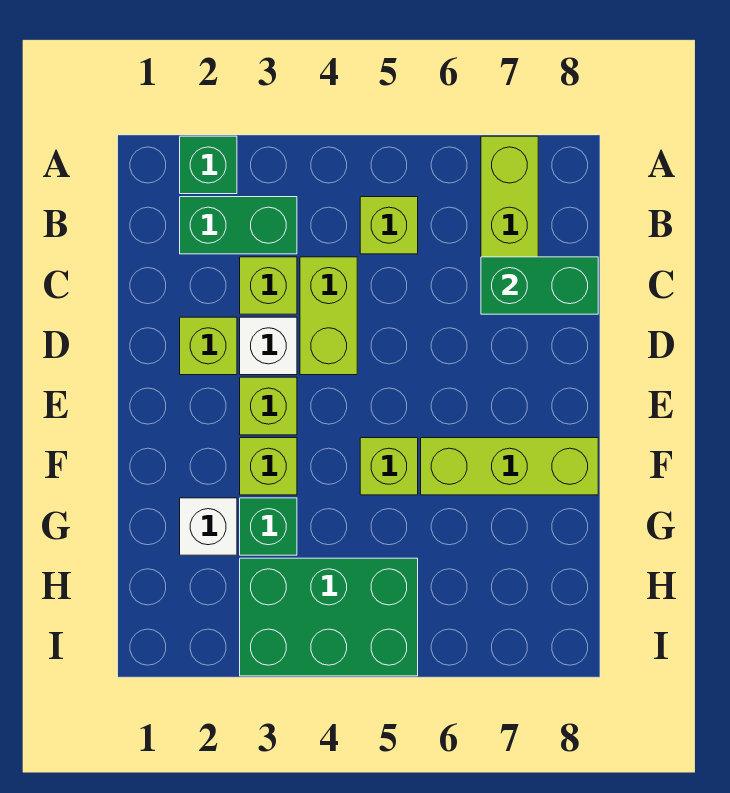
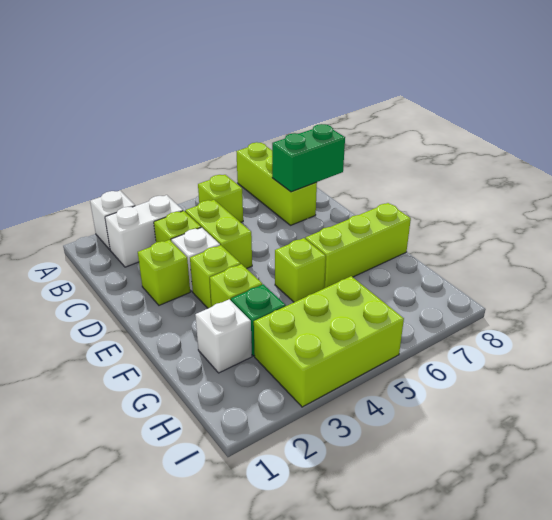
green 1x1 brick [180,136,237,194] -> white 1x1 brick [90,191,135,250]
green 1x2 brick [180,197,297,254] -> white 1x2 brick [105,195,183,267]
green 2x3 brick [240,558,418,676] -> lime 2x3 brick [254,276,404,407]

